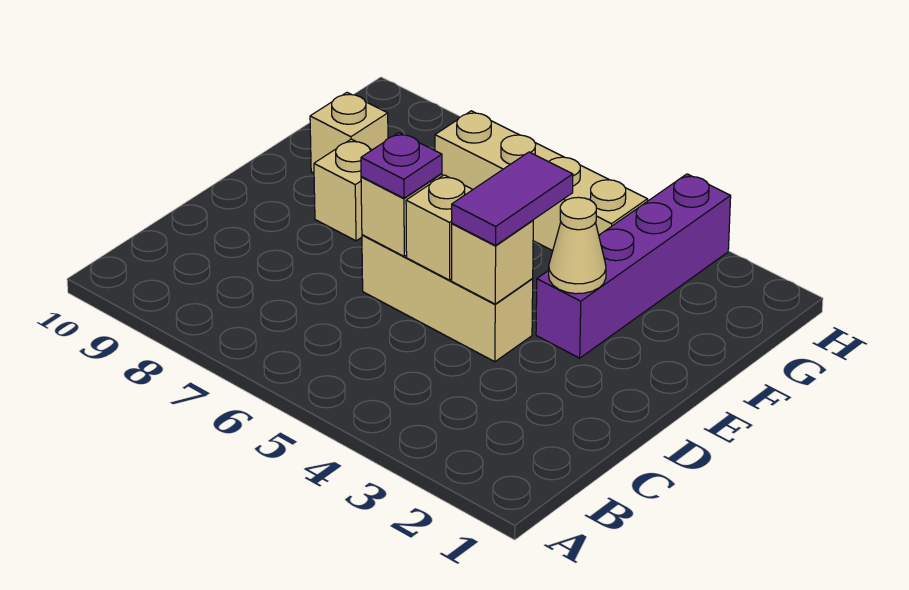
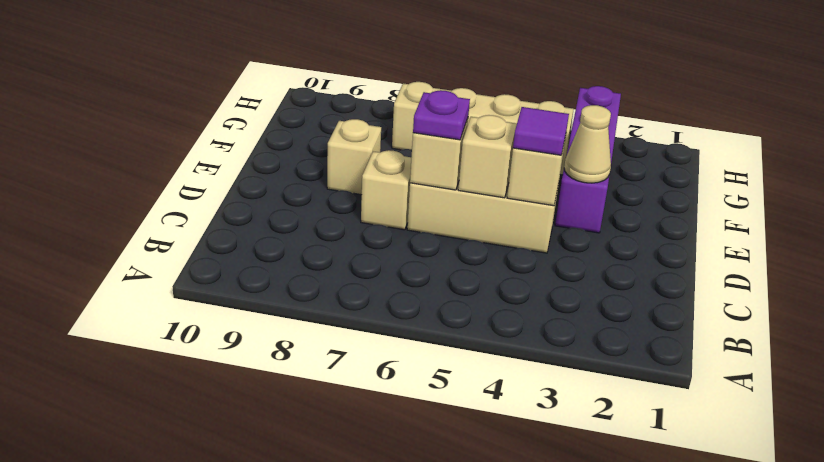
purple 1x2 tile [452,152,573,245] -> purple 1x1 tile [513,107,569,155]
tan 1x1 brick [310,93,388,173] -> tan 1x1 brick moved to [361,150,411,230]

